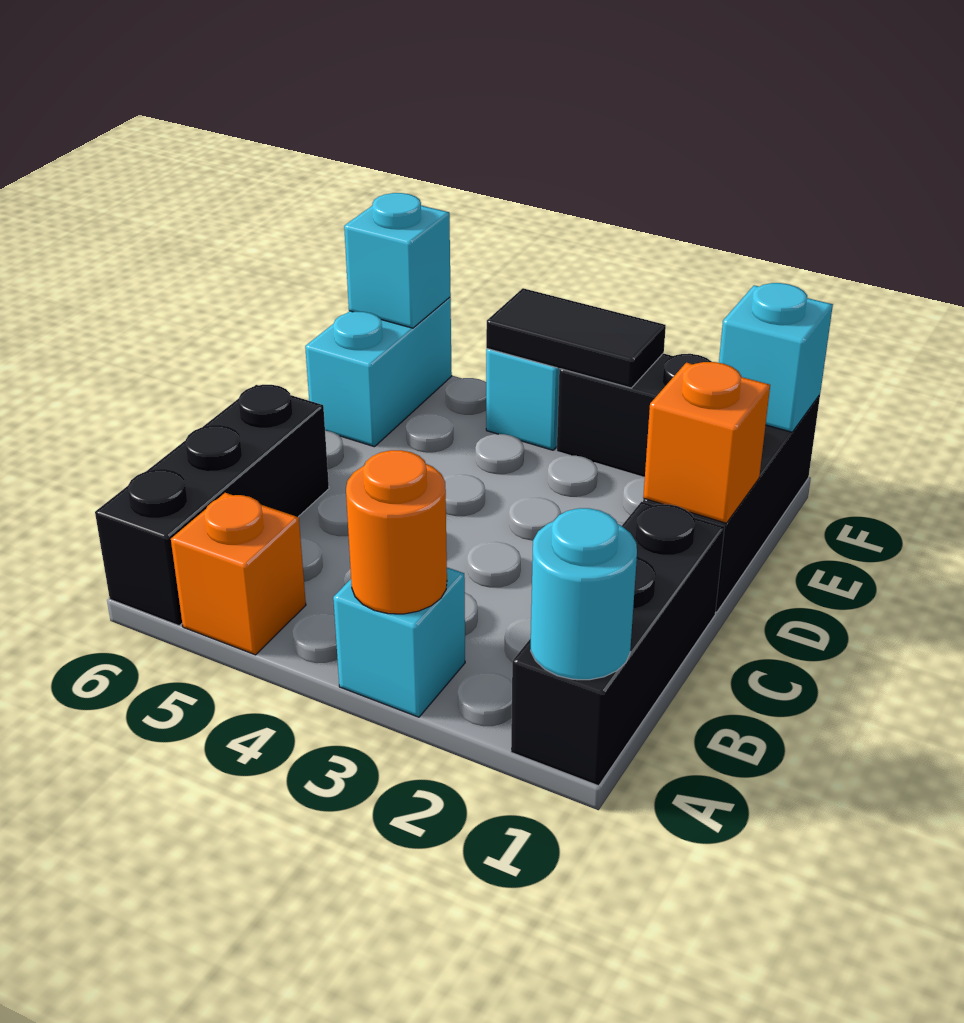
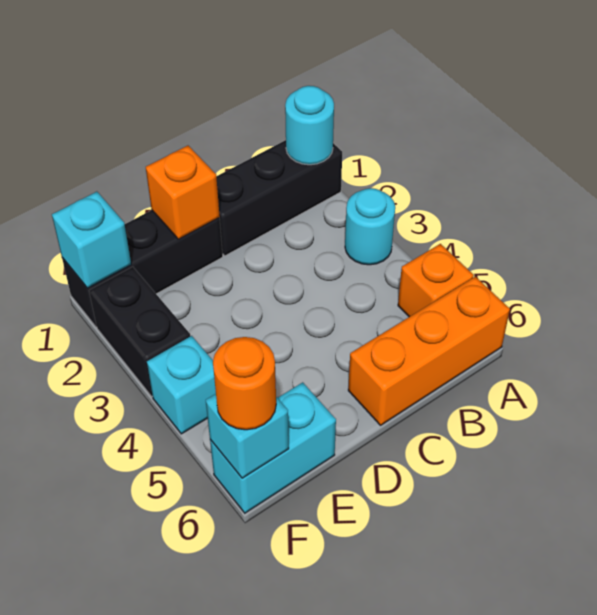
cyan 1x1 brick [333,568,465,717] -> cyan 1x1 round brick [345,188,395,265]
orange 1x1 round brick [346,450,447,614] -> orange 1x1 round brick moved to [213,337,276,430]
black 1x3 brick [95,385,329,626] -> orange 1x3 brick [348,277,510,425]
black 1x2 tile [486,288,666,388] -> none

